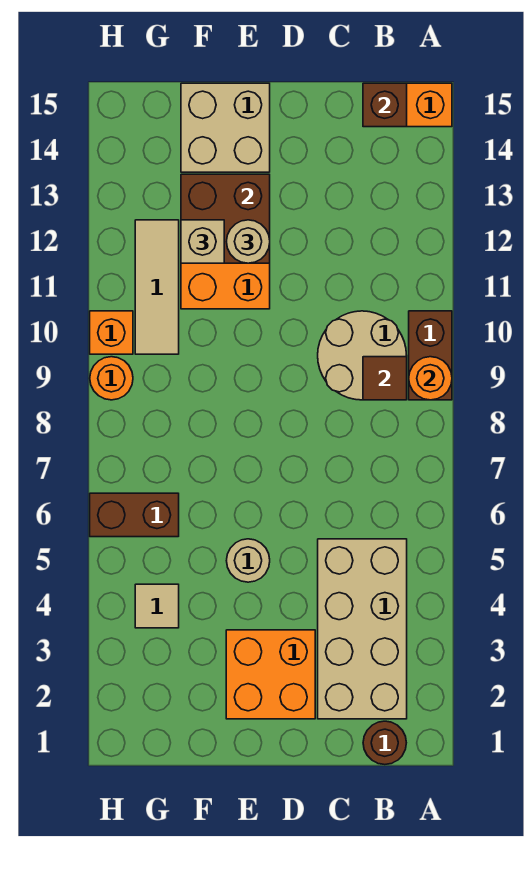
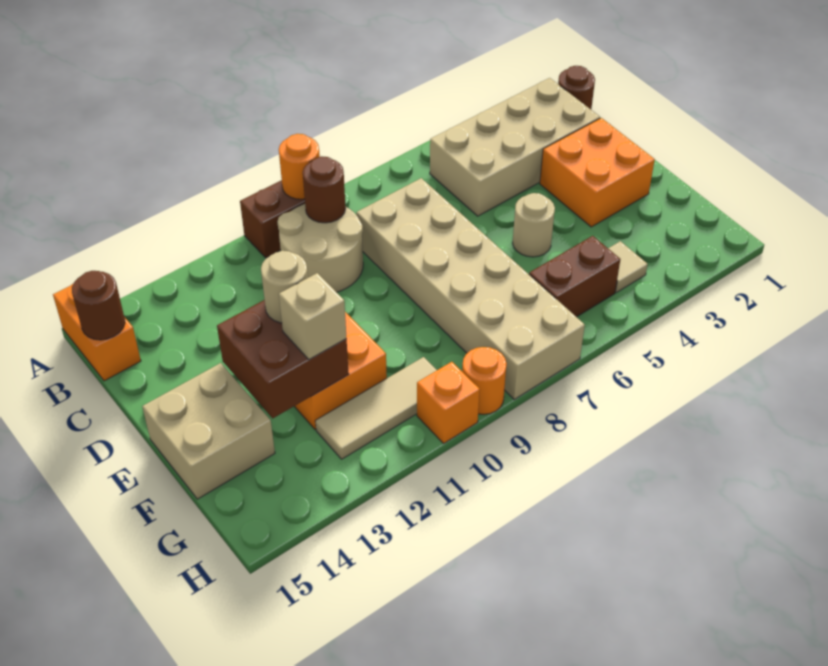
brown 1x1 tile [363,357,407,400] -> brown 1x1 round brick [303,156,346,223]
brown 1x1 brick [363,83,407,127] -> brown 1x1 round brick [72,271,125,340]
none -> tan 2x6 brick [356,178,585,399]
brown 1x2 brick [90,493,179,537] -> brown 1x2 brick turned to [529,236,620,317]

